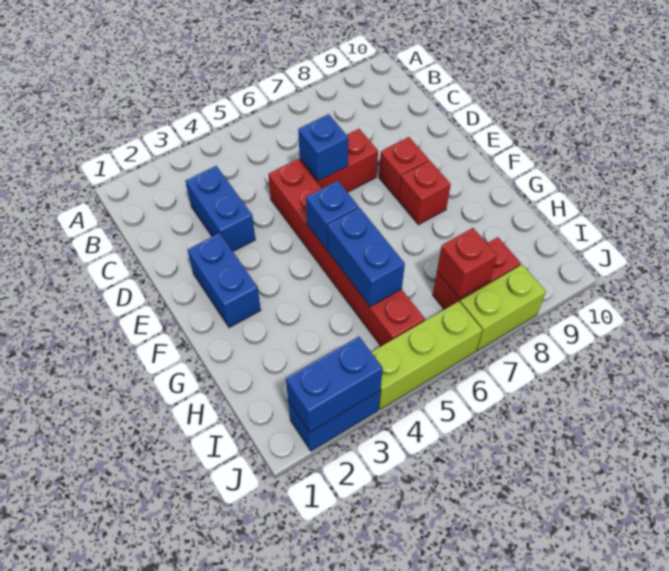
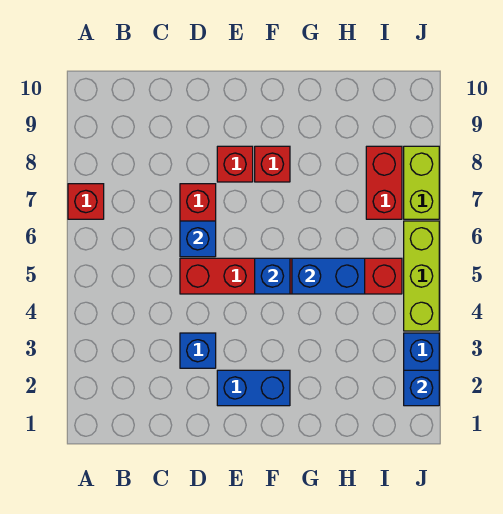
blue 1x2 brick [186,166,256,251] -> blue 1x1 brick [180,333,216,368]
red 1x1 brick [437,228,497,299] -> red 1x1 brick moved to [68,184,104,219]
blue 1x2 brick [286,336,383,432] -> blue 1x1 brick [404,370,439,406]

